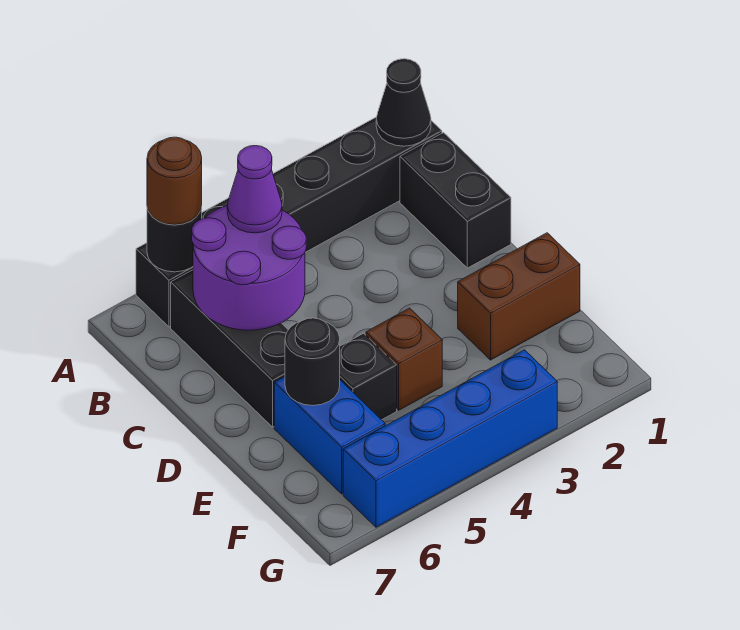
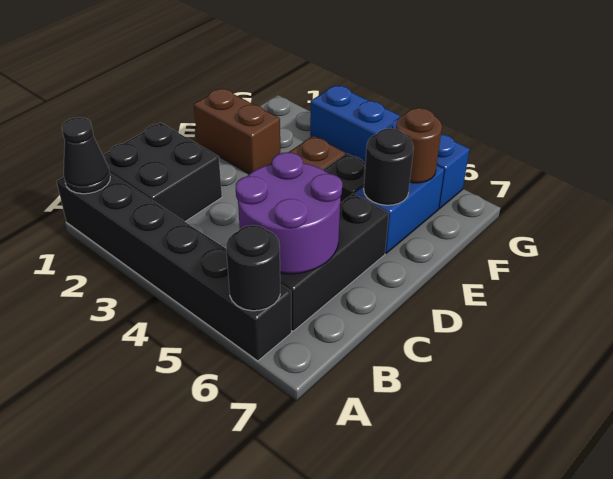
brown 1x1 round brick [147,137,202,225] -> brown 1x1 round brick moved to [396,108,442,183]
black 1x2 brick [400,133,511,268] -> black 2x2 brick [103,123,222,221]
purple 1x1 cone [227,146,282,233] -> none

